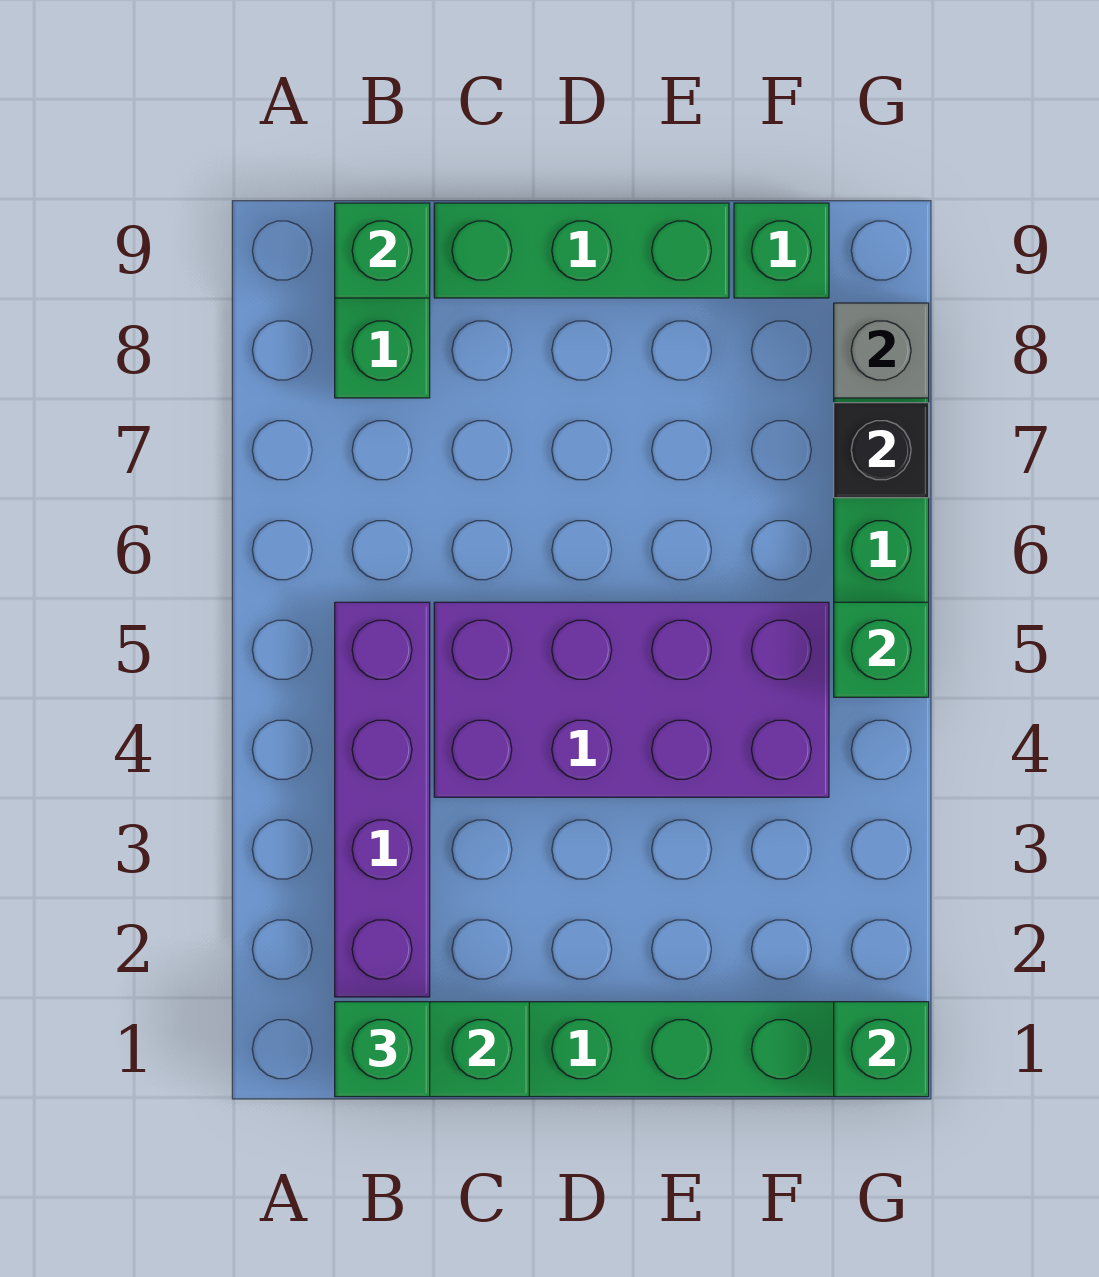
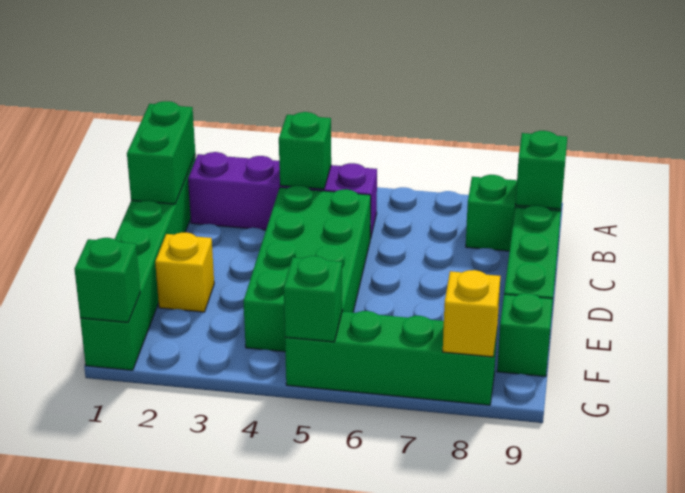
green 1x1 brick [335,1002,430,1097] -> green 1x1 brick moved to [279,112,331,189]
purple 2x4 brick [434,602,829,797] -> green 2x4 brick [243,186,371,352]
none -> yellow 1x1 brick [155,232,214,312]
black 1x1 brick [834,403,929,498] -> none
grey 1x1 brick [834,303,929,398] -> yellow 1x1 brick [443,270,500,357]

